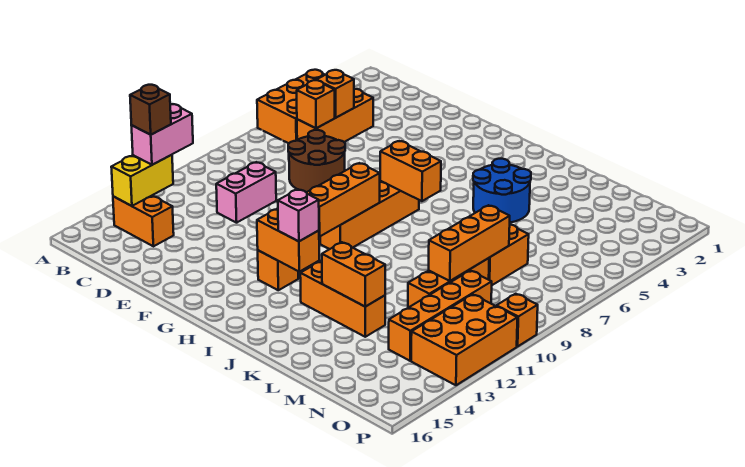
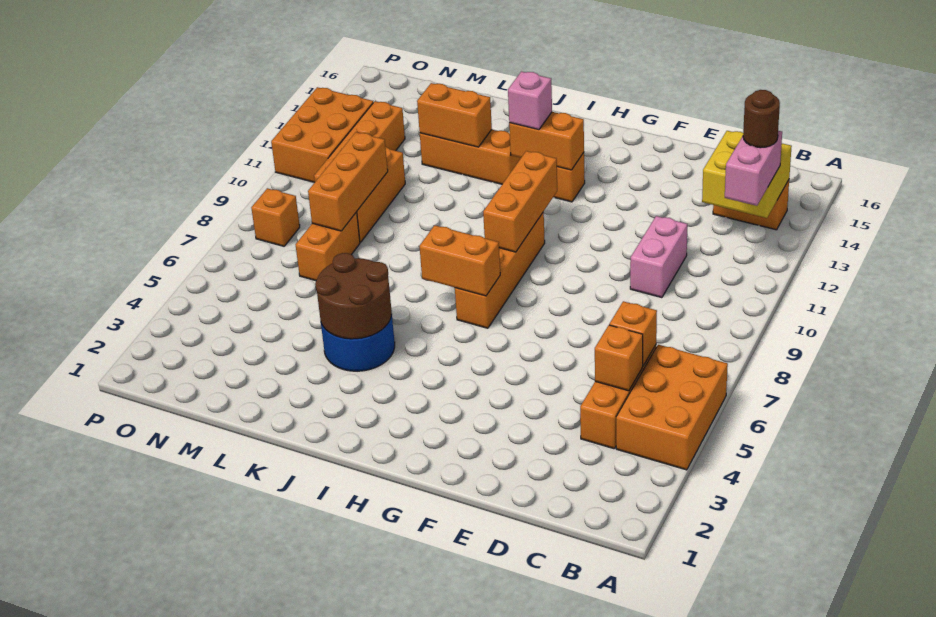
yellow 1x2 brick [111,155,173,206] -> yellow 2x2 brick [702,131,792,218]
brown 1x1 brick [130,85,171,135] -> brown 1x1 round brick [743,90,780,148]
brown 2x2 round brick [288,130,345,192] -> brown 2x2 round brick moved to [315,253,392,339]
orange 1x1 brick [497,294,538,346] -> orange 1x1 brick moved to [251,188,300,246]

